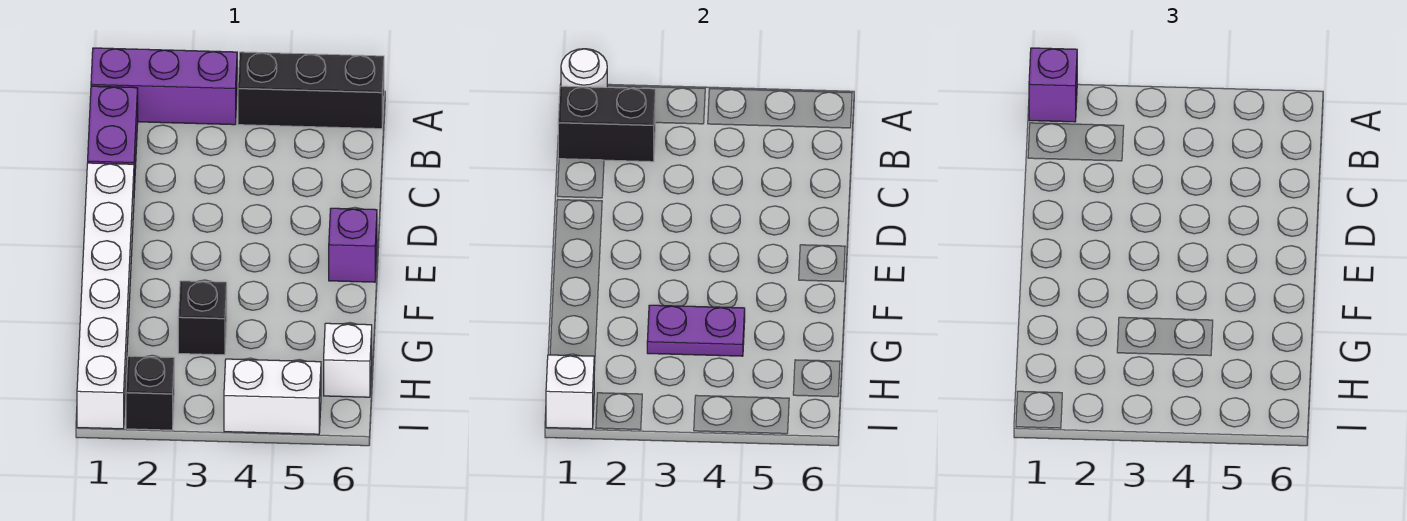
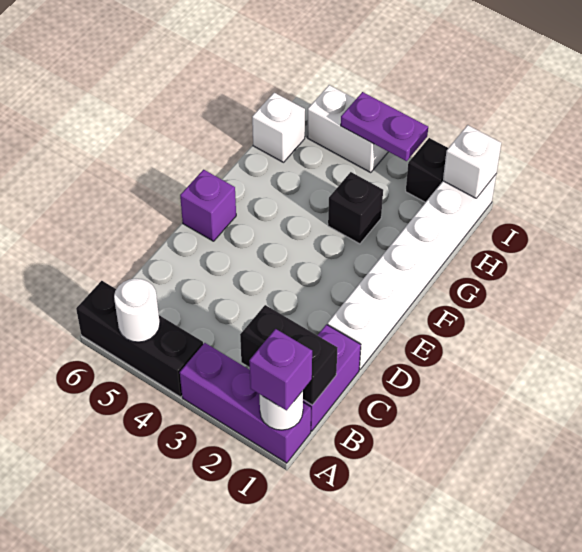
none -> white 1x1 round brick [114,279,160,342]
purple 1x2 plate [647,305,745,356] -> purple 1x2 plate moved to [341,92,428,161]

